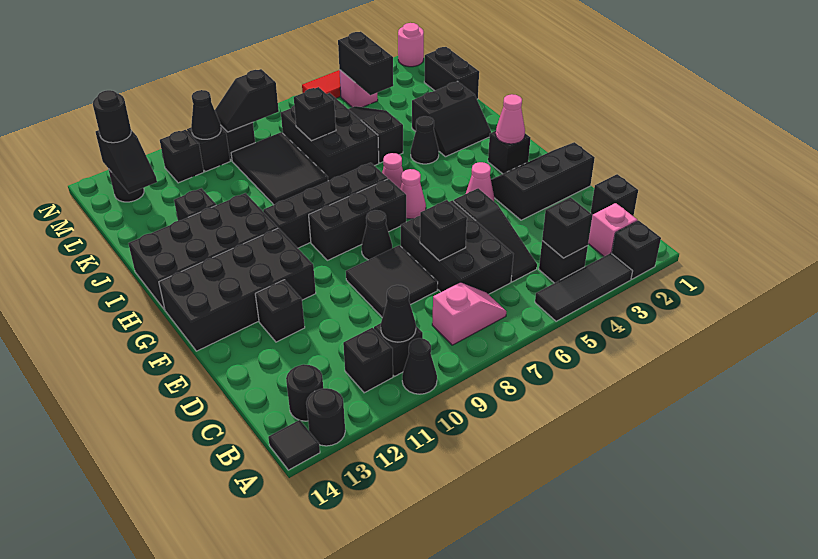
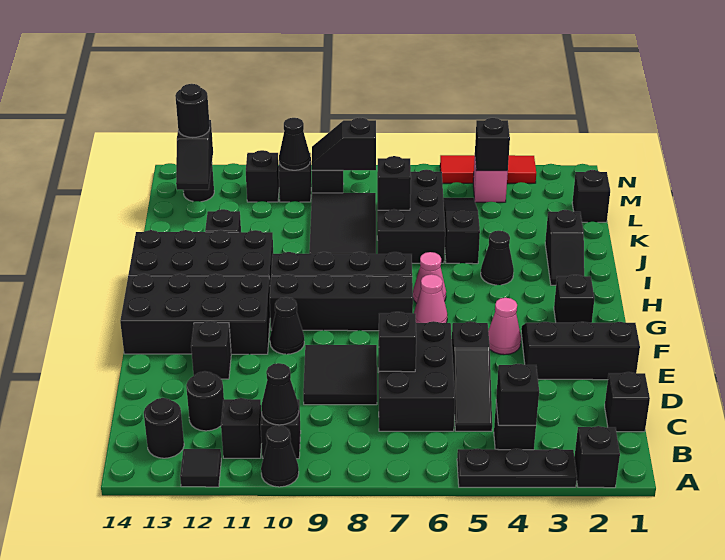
black 1x3 tile [535,253,633,321] -> black 1x3 plate [457,449,577,487]
black 1x1 round brick [306,388,345,446] -> black 1x1 round brick moved to [186,371,224,431]
black 1x1 tile [268,420,320,470] -> black 1x1 tile moved to [180,449,221,487]
pink 1x1 brick [588,203,637,256] -> none
pink 1x2 slope [432,282,506,345] -> none
black 1x1 cone [361,210,392,260] -> black 1x1 cone moved to [270,297,304,354]
pink 1x1 cone [496,94,525,144] -> none
black 1x3 brick [309,179,406,260] -> black 1x4 brick [270,274,413,331]
black 2x2 slope [412,81,491,157] -> black 1x2 slope [545,210,584,285]
black 1x2 brick [424,47,479,99] -> black 1x1 brick [572,170,610,222]
black 1x2 brick [338,32,393,95] -> black 1x1 brick [475,118,510,171]
pink 1x1 round brick [398,23,424,67] -> none

